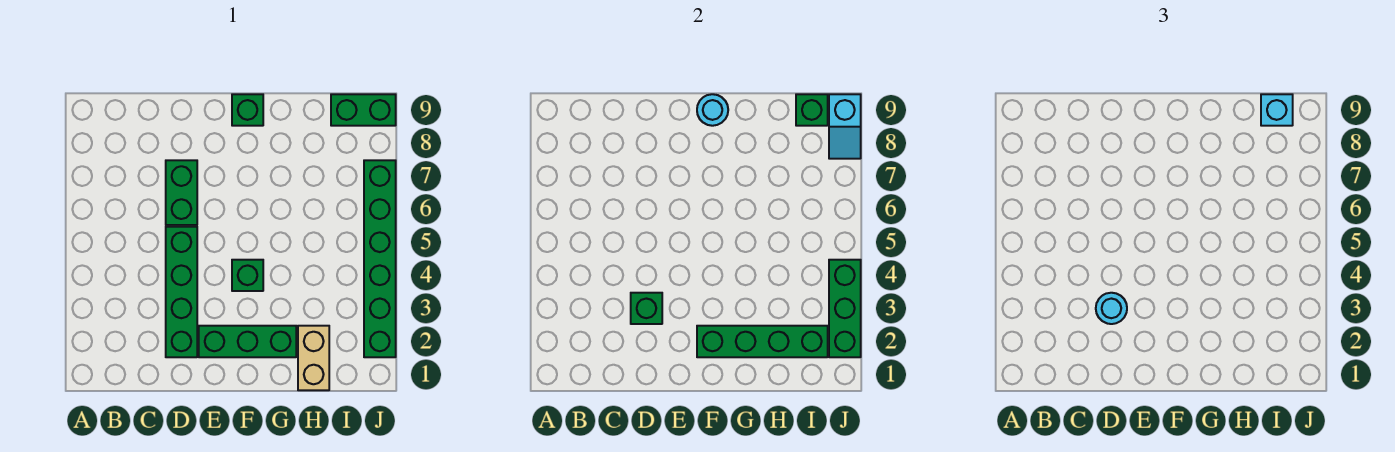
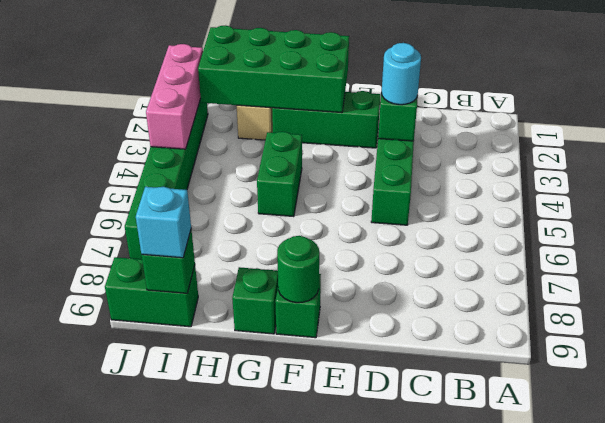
green 1x2 brick [166,160,197,225] -> green 1x2 brick moved to [257,132,302,217]
green 1x4 brick [697,326,828,357] -> green 2x4 brick [198,26,349,113]
green 1x1 brick [232,260,263,291] -> green 1x1 brick moved to [232,267,278,334]
cyan 1x1 round brick [697,94,728,126] -> green 1x1 round brick [277,236,319,303]
green 1x3 brick [829,260,861,357] -> pink 1x3 brick [146,44,203,149]
cyan 1x2 slope [829,94,861,159] -> none

